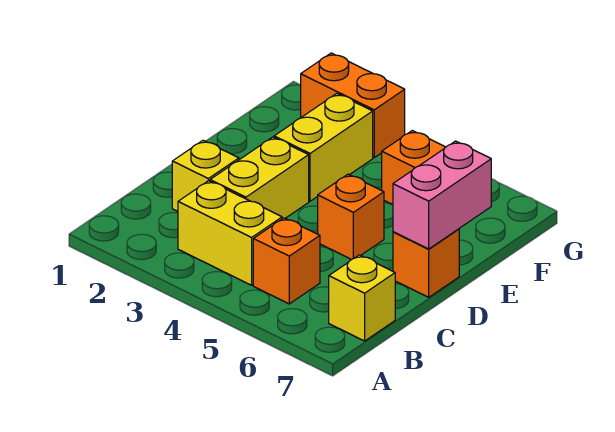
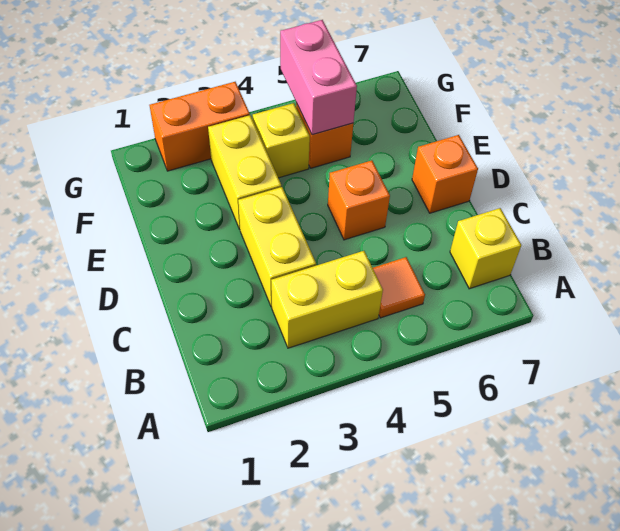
orange 1x1 brick [253,218,320,304] -> orange 1x1 tile [373,257,425,318]
yellow 1x1 brick [172,140,239,211] -> yellow 1x1 brick moved to [253,103,310,178]
pink 1x2 brick [393,141,491,249] -> pink 1x2 brick moved to [280,20,357,135]

